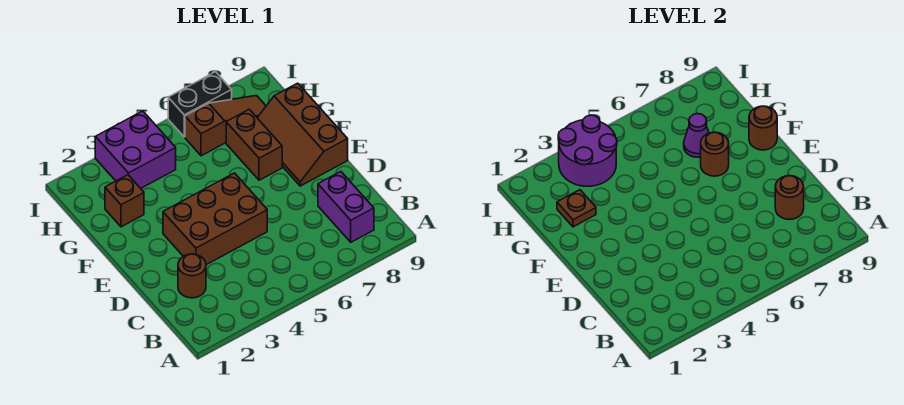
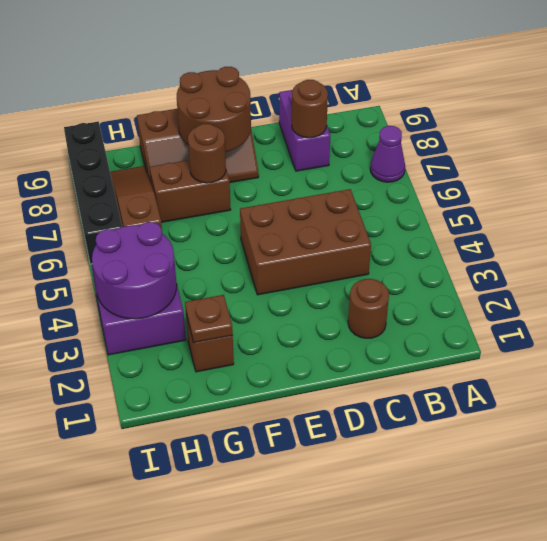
purple 1x2 brick [318,172,374,242] -> purple 1x2 brick turned to [279,90,330,171]
brown 2x3 brick [163,173,267,265] -> brown 2x3 brick turned to [240,189,371,295]
brown 1x1 round brick [749,106,777,150] -> brown 2x2 round brick [177,67,251,152]
purple 1x1 cone [684,114,709,157] -> purple 1x1 cone moved to [370,126,405,182]
black 1x2 brick [168,72,232,137] -> black 1x4 brick [64,122,122,264]

